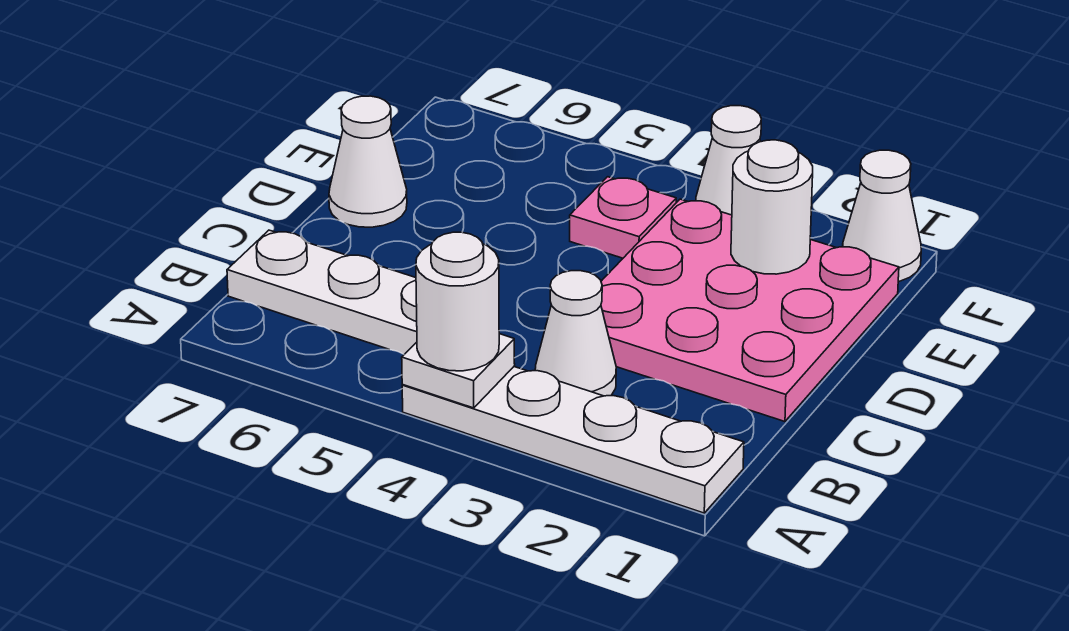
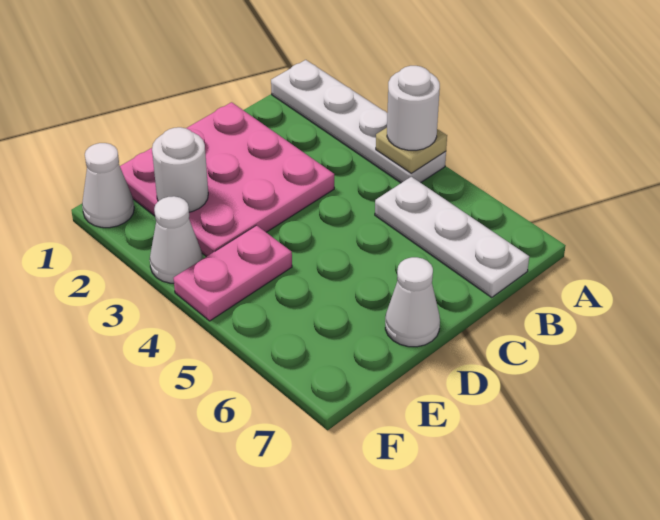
white 1x1 plate [402,334,515,408] -> tan 1x1 plate [376,128,447,173]
white 1x1 cone [535,271,616,396] -> none
pink 1x1 plate [570,177,676,258] -> pink 1x2 plate [174,225,292,321]

